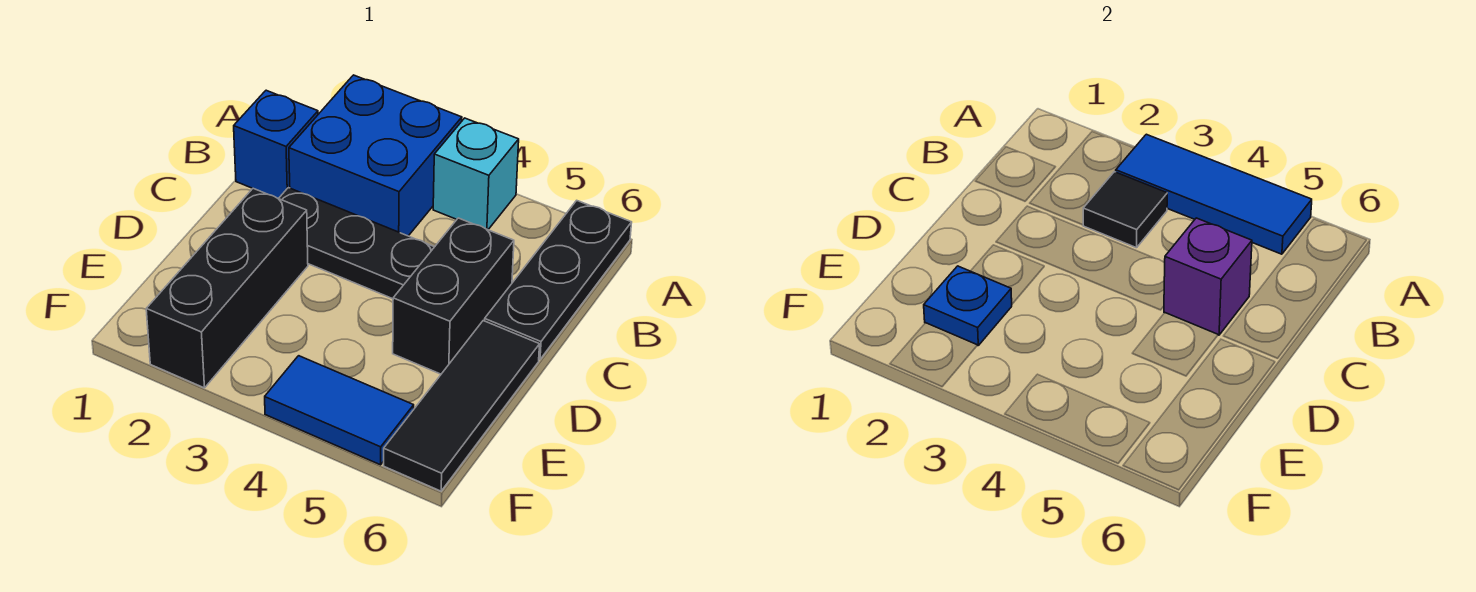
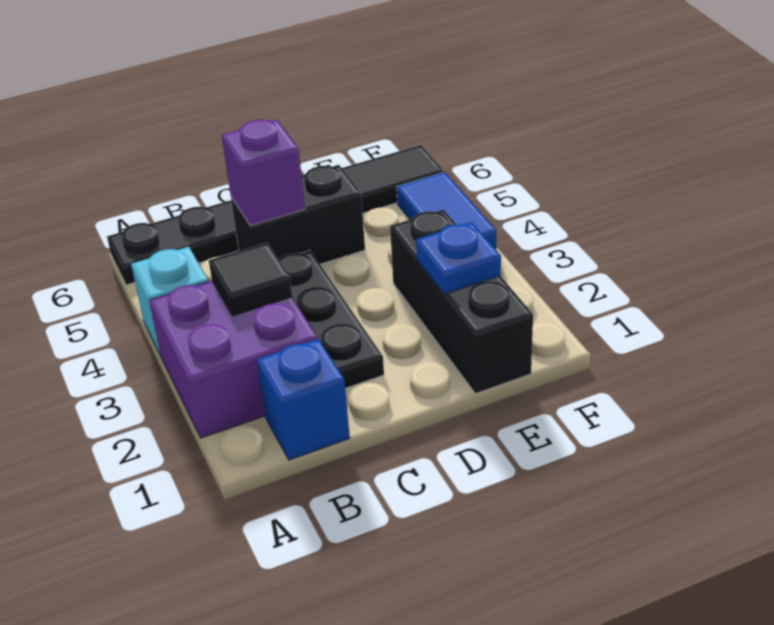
blue 2x2 brick [289,75,462,236] -> purple 2x2 brick [149,281,318,438]
blue 1x3 tile [1116,134,1312,254] -> none
black 1x3 brick [146,188,308,388] -> black 1x3 brick turned to [390,209,533,394]

